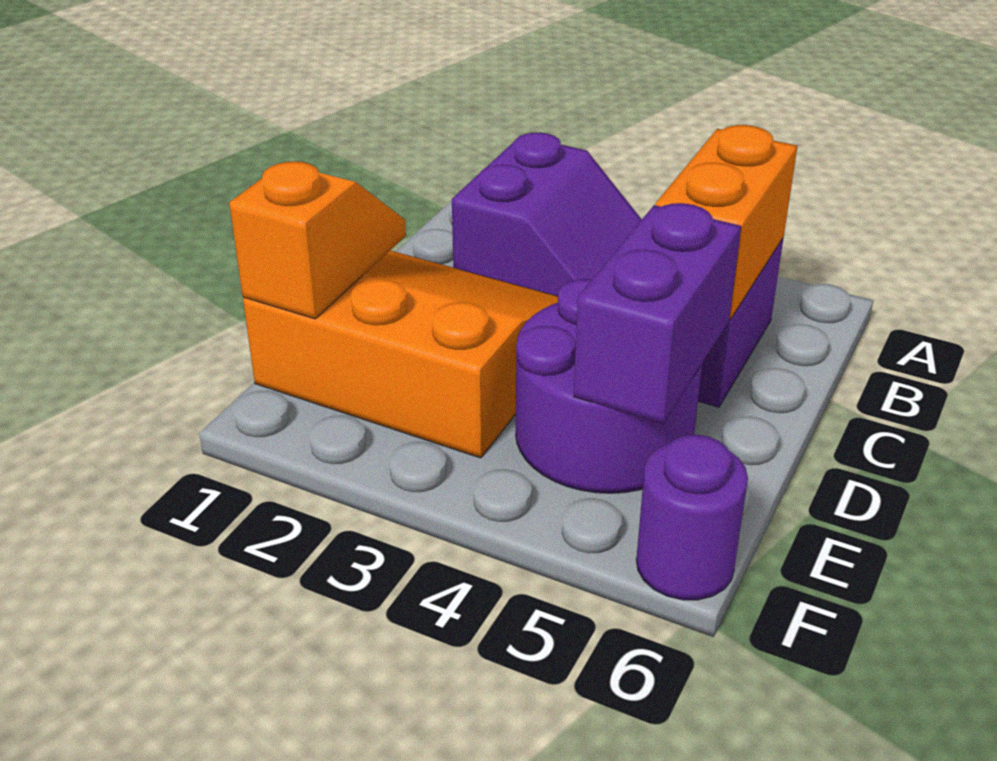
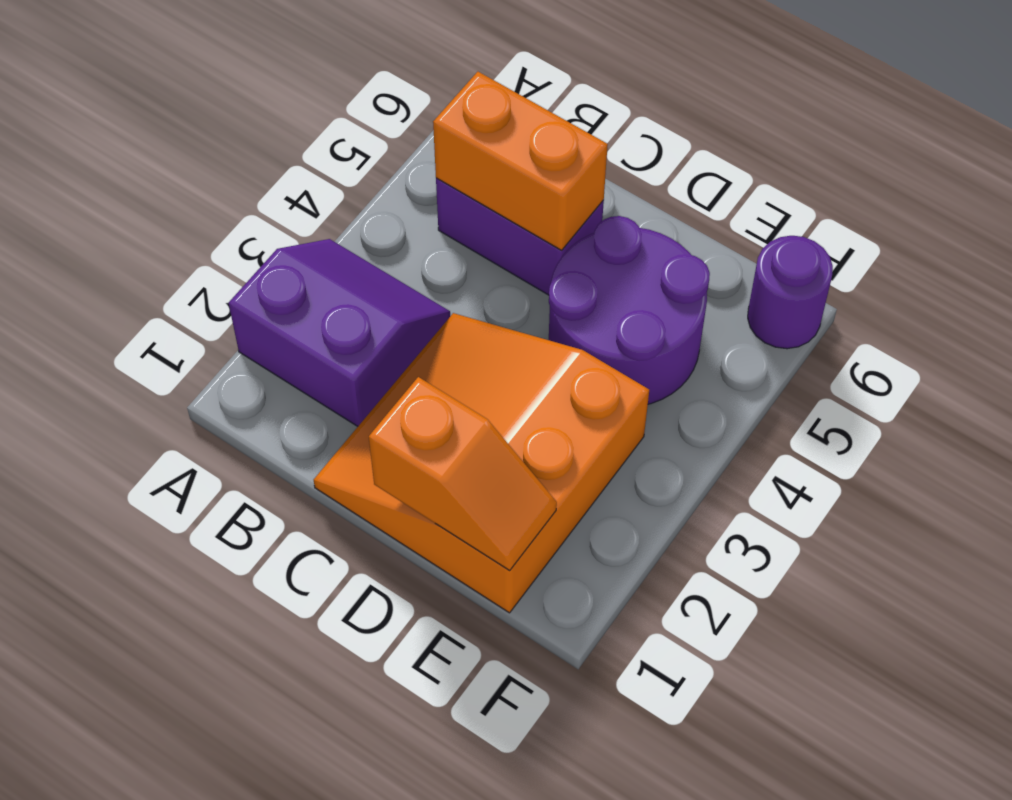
orange 1x2 slope [229,161,406,319] -> orange 1x2 slope turned to [369,377,557,571]
purple 1x2 brick [574,203,741,424] -> none

